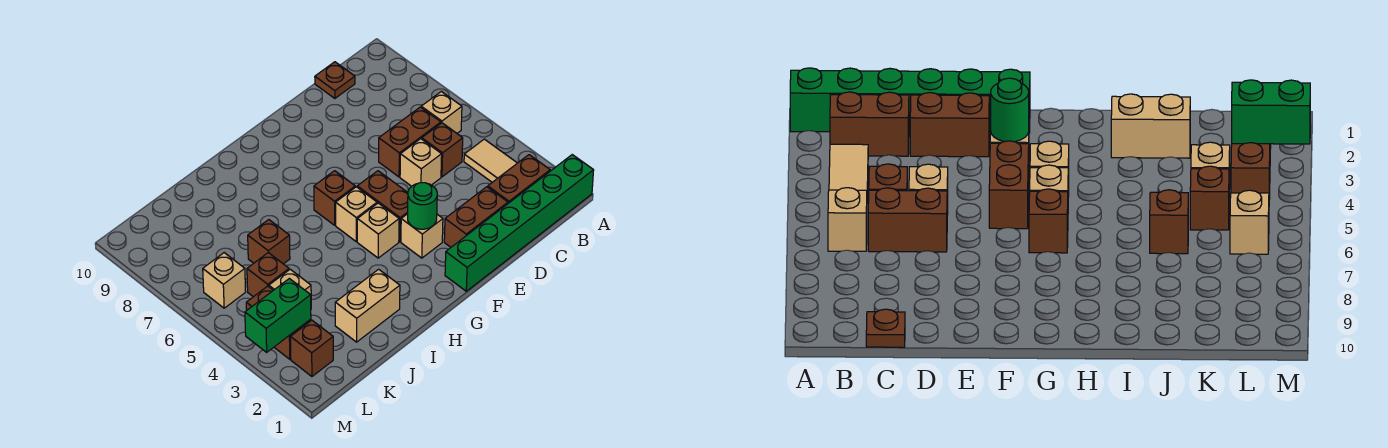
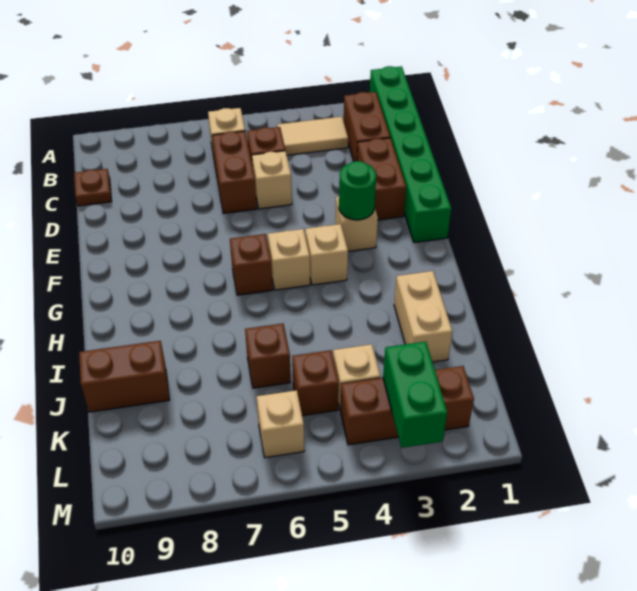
brown 1x2 brick [357,171,408,242] -> brown 1x2 brick moved to [79,341,169,412]

